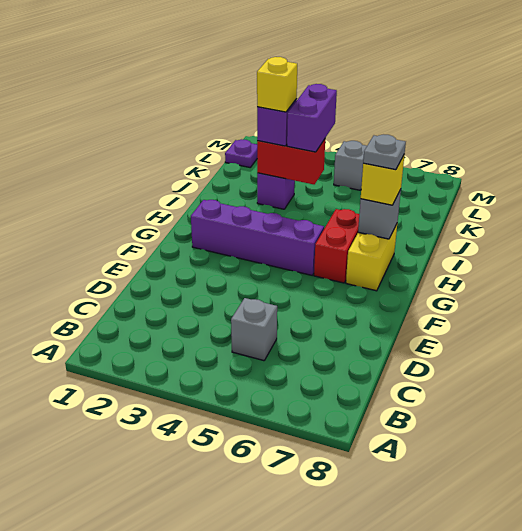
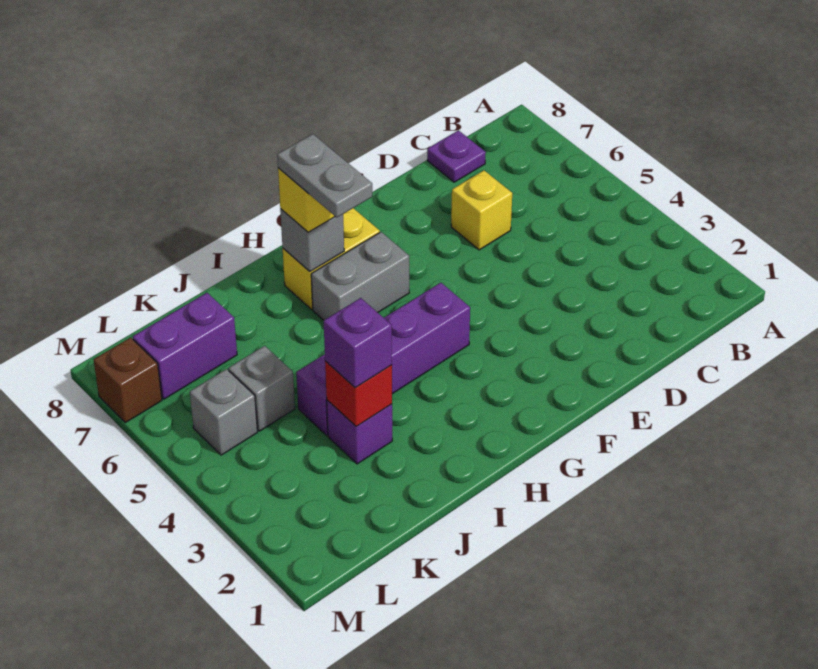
grey 1x1 brick [231,298,277,361] -> grey 1x1 brick moved to [228,346,295,431]
purple 1x4 brick [191,200,324,275] -> purple 1x4 brick turned to [296,283,470,435]
red 1x2 brick [314,209,359,283] -> grey 1x2 brick [311,232,409,320]
grey 1x1 plate [363,134,406,170] -> grey 1x2 plate [277,134,372,217]
red 1x2 brick [257,139,325,184] -> red 1x1 brick [325,361,392,426]
yellow 1x1 brick [257,57,297,112] -> yellow 1x1 brick moved to [451,170,512,250]
purple 1x2 brick [287,84,337,152] -> purple 1x2 brick moved to [133,293,237,399]
purple 1x1 plate [225,139,257,167] -> purple 1x1 plate moved to [427,130,486,182]
none -> brown 1x1 brick [94,337,162,423]

